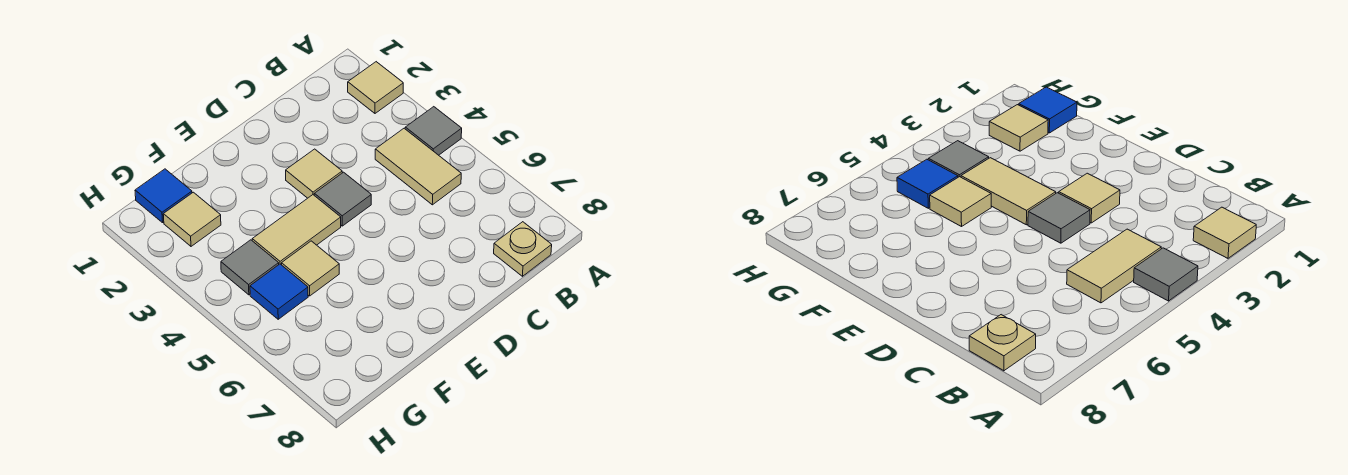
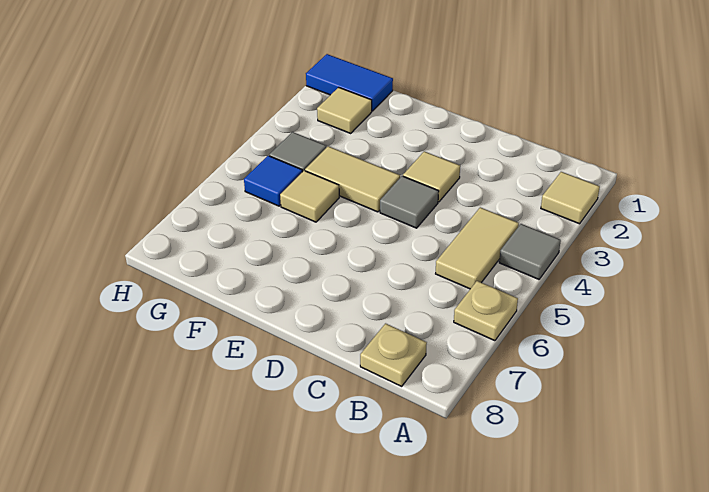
none -> tan 1x1 plate [454,281,518,341]
blue 1x1 tile [135,169,192,223] -> blue 1x2 tile [306,54,393,111]

